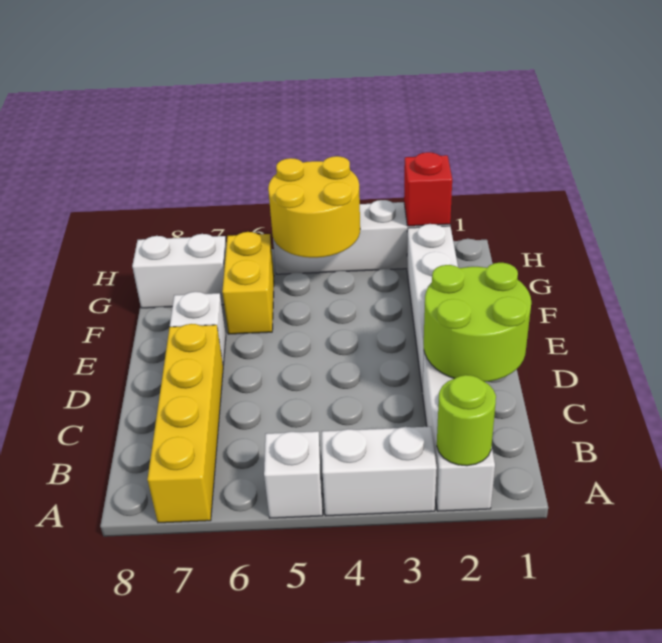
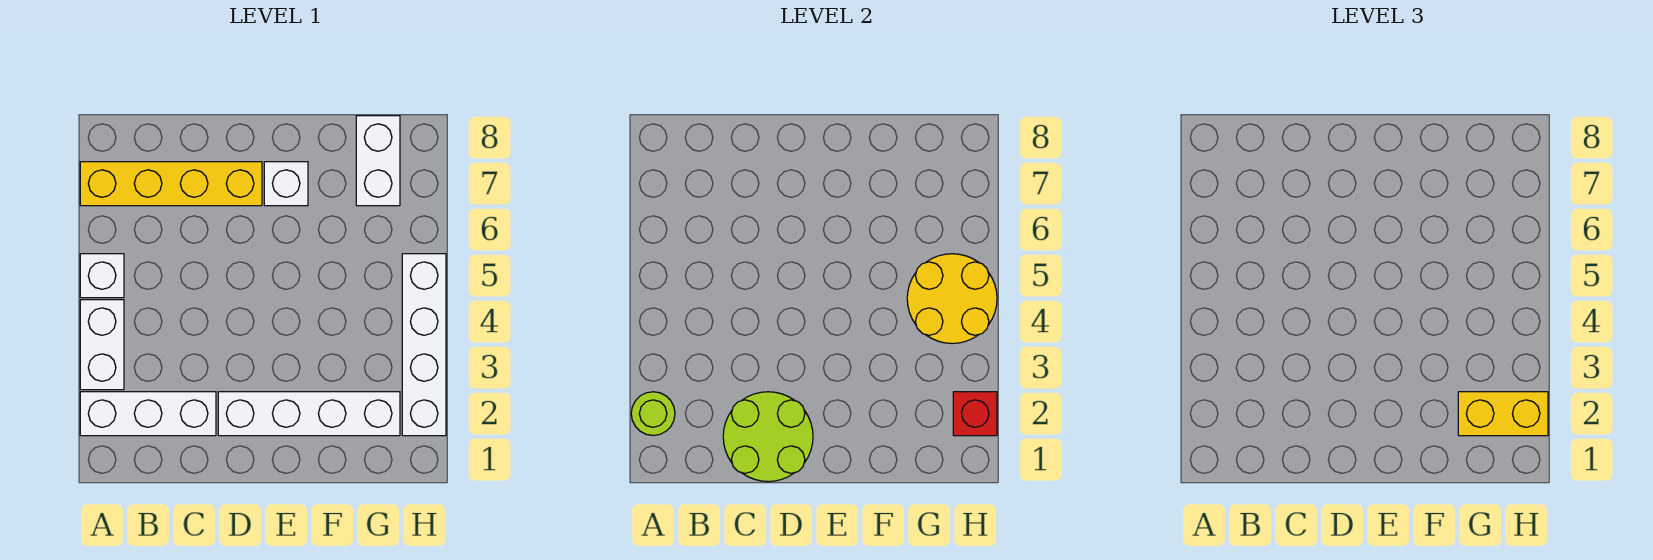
yellow 1x2 brick [222,232,274,334] -> yellow 1x2 brick moved to [1458,392,1548,436]

